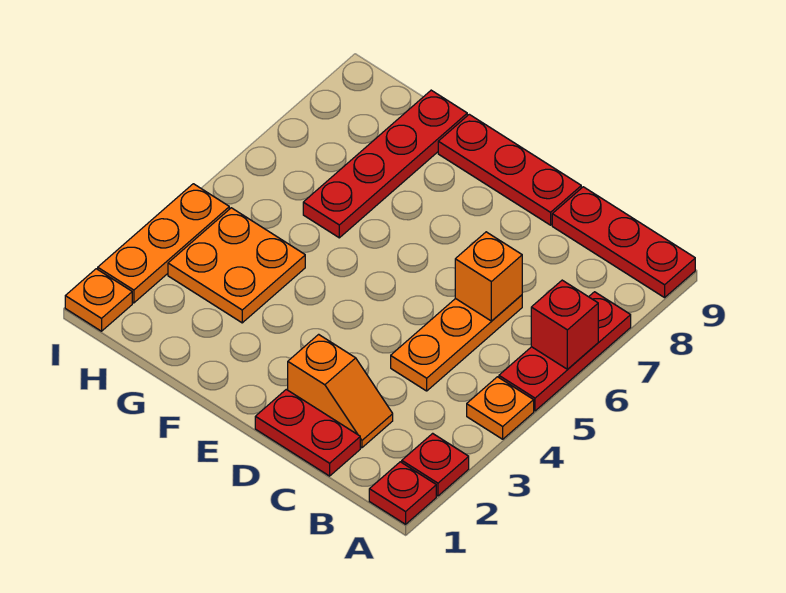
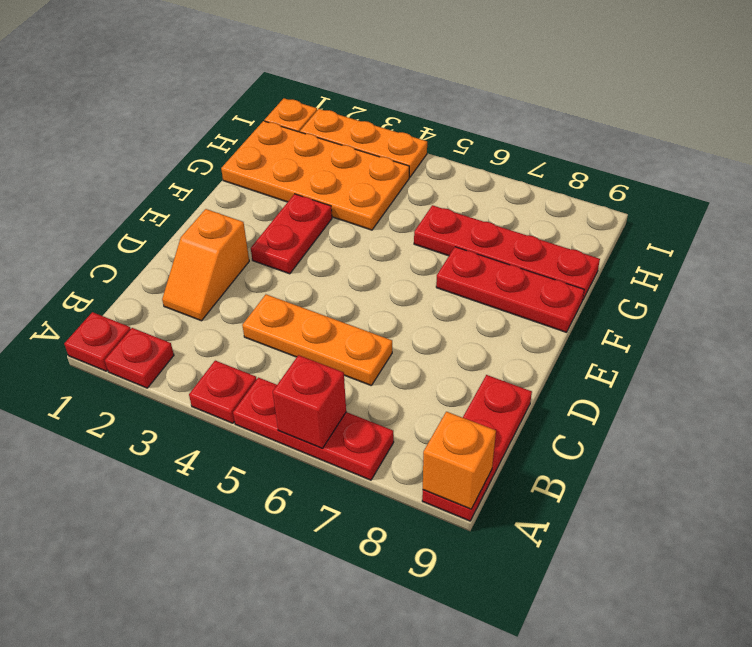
orange 1x1 plate [467,377,534,439] -> red 1x1 plate [189,361,257,423]
red 1x2 plate [255,389,360,476] -> red 1x2 plate moved to [251,194,332,274]
orange 1x1 brick [455,232,522,321] -> orange 1x1 brick moved to [423,412,496,509]
red 1x3 plate [438,114,581,225] -> red 1x3 plate turned to [436,247,584,332]
orange 2x2 plate [168,208,305,323] -> orange 2x4 plate [221,121,409,230]

